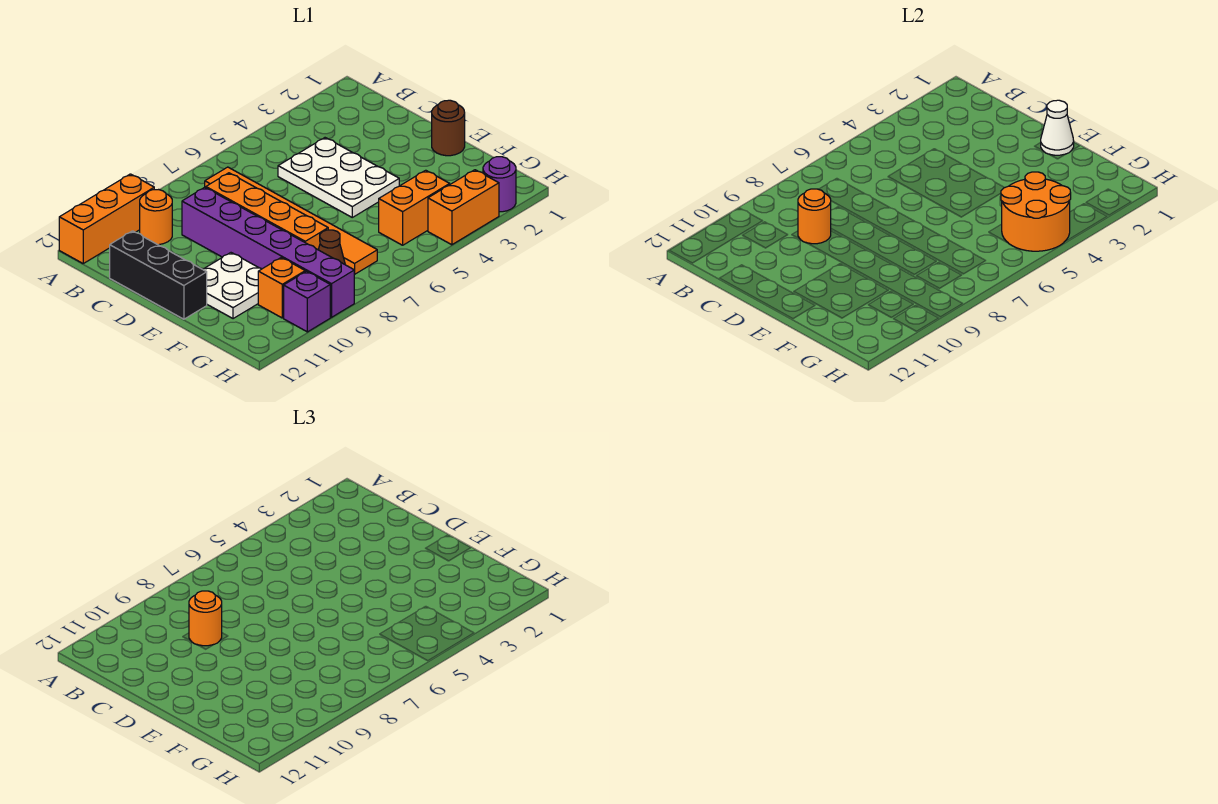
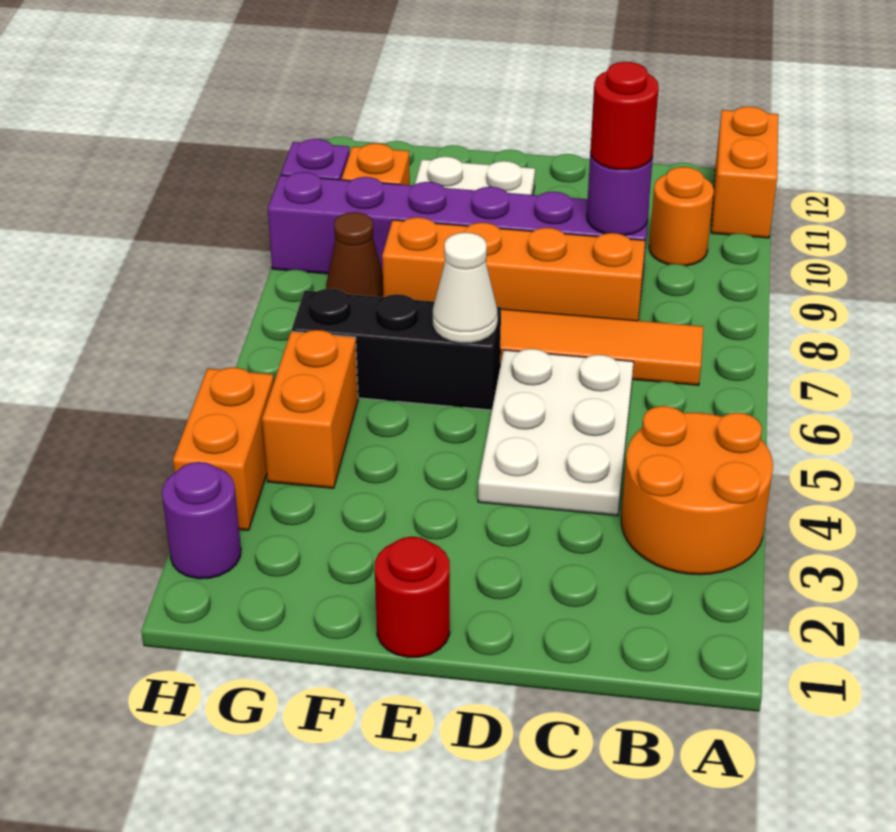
orange 1x3 brick [59,174,154,263] -> orange 1x2 brick [711,107,778,238]
white 2x3 plate [278,138,399,217] -> white 2x3 plate turned to [478,349,634,516]
orange 1x1 round brick [798,189,831,244] -> purple 1x1 round brick [587,152,653,235]
orange 1x1 round brick [189,591,222,646] -> red 1x1 round brick [590,62,659,170]
black 1x3 brick [110,231,207,319] -> black 1x3 brick moved to [292,289,501,410]
brown 1x1 round brick [432,100,465,156] -> red 1x1 round brick [375,537,450,657]
white 1x1 cone [1041,100,1074,155] -> white 1x1 cone moved to [433,232,498,343]
orange 2x2 round brick [1001,172,1071,251] -> orange 2x2 round brick moved to [621,406,773,575]

